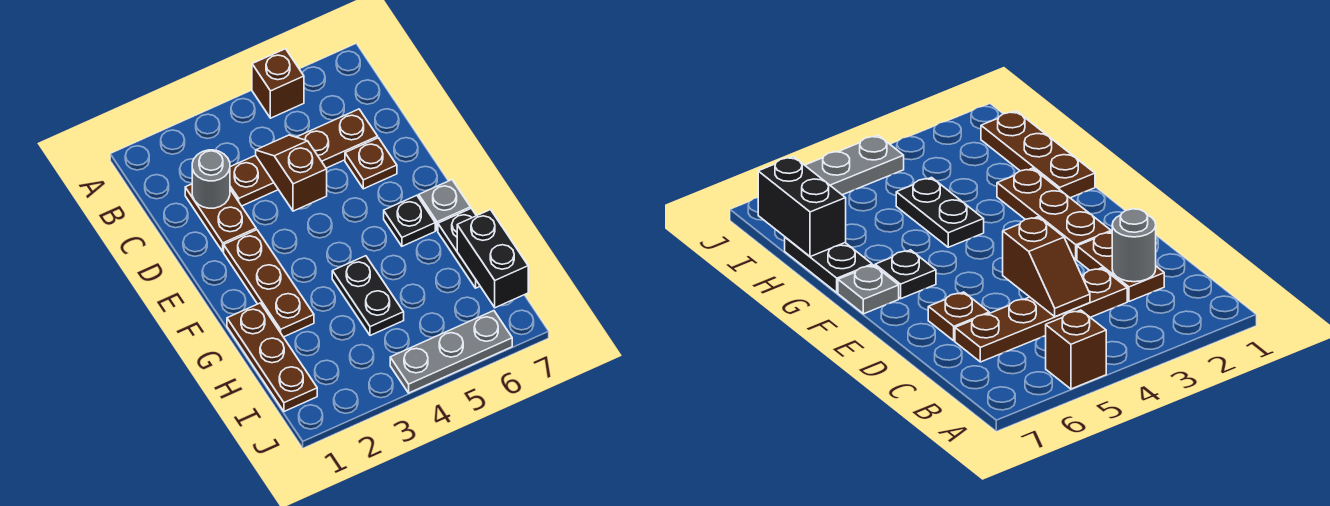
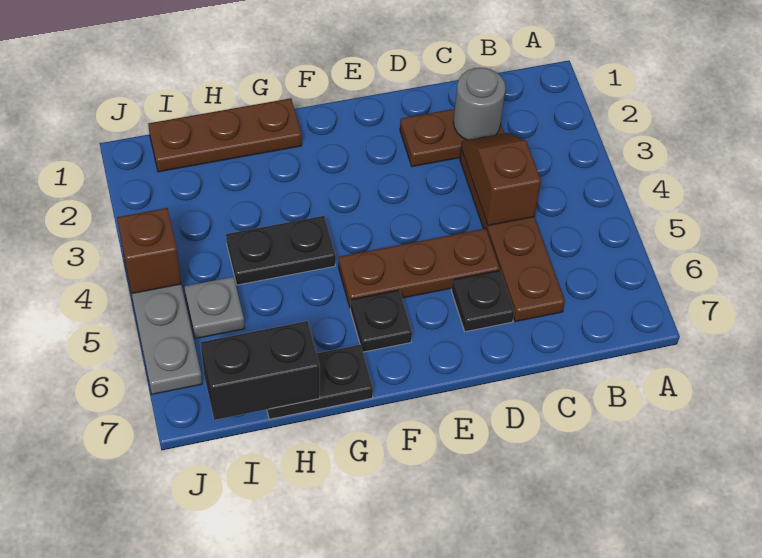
brown 1x1 brick [252,49,304,118] -> brown 1x1 brick moved to [117,208,181,294]
brown 1x2 slope [256,135,327,211] -> brown 1x2 slope turned to [461,133,541,226]
brown 1x1 plate [345,138,397,189] -> black 1x1 plate [451,270,514,332]
brown 1x3 plate [224,230,314,337] -> brown 1x3 plate moved to [338,229,500,308]
grey 1x1 plate [419,180,470,231] -> grey 1x1 plate moved to [184,277,245,339]

